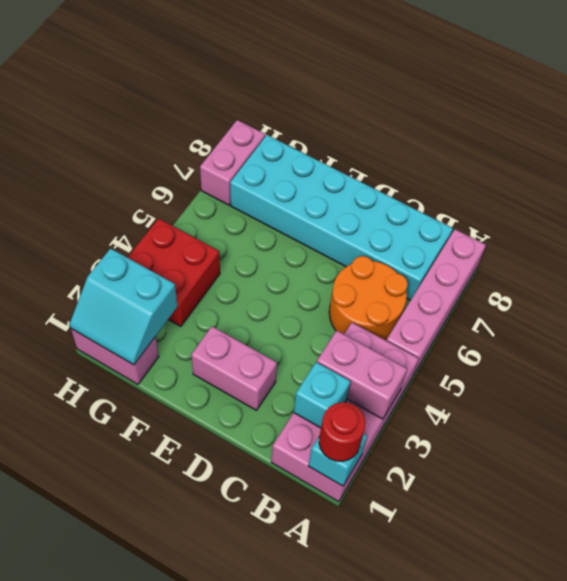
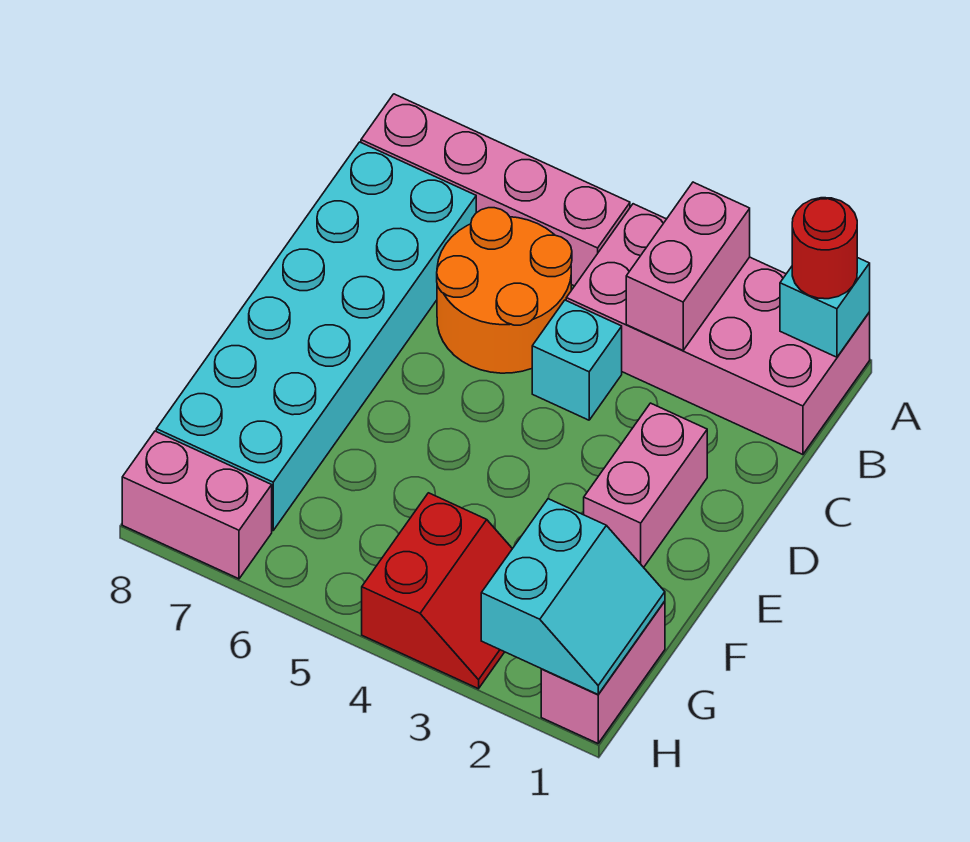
cyan 1x1 brick [294,362,351,428] -> cyan 1x1 brick moved to [532,300,622,420]
red 2x2 brick [127,218,220,326] -> red 2x2 slope [362,493,512,689]

